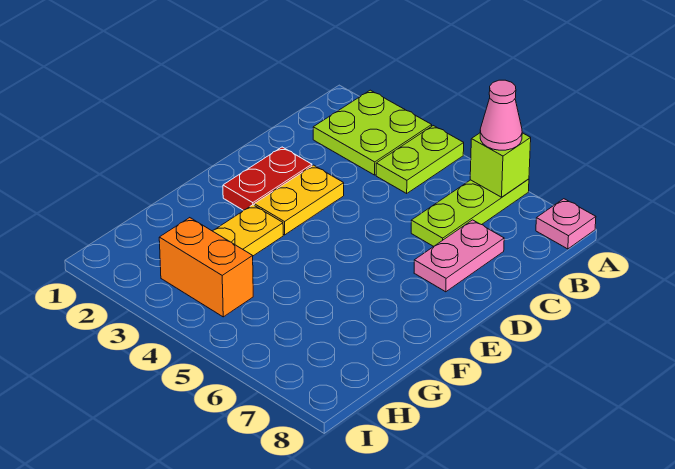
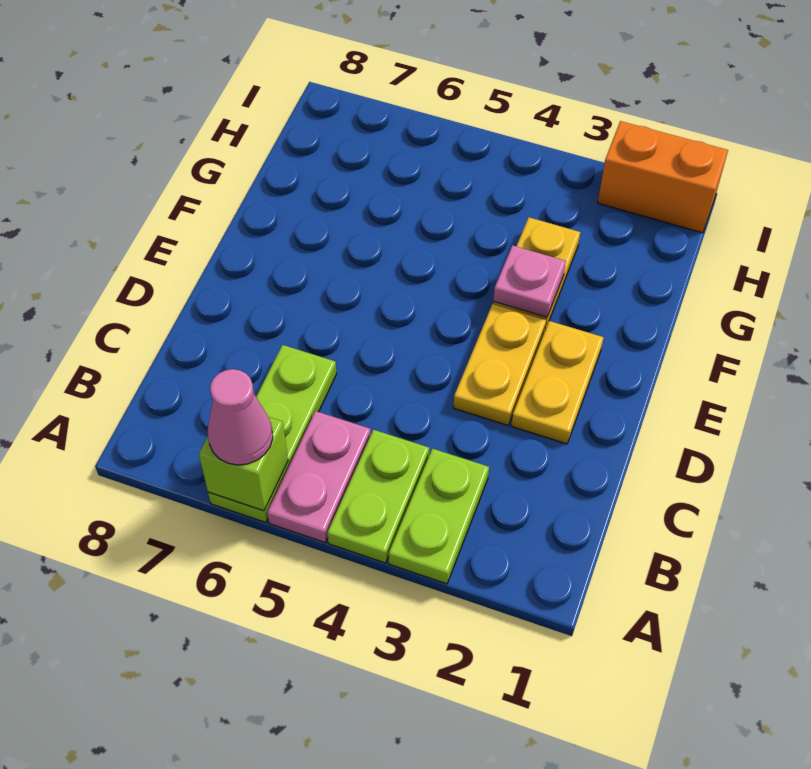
lime 2x2 plate [313,90,432,175] -> lime 1x2 plate [389,449,489,584]
pink 1x1 plate [536,199,596,249] -> pink 1x1 plate moved to [493,245,566,317]
pink 1x2 plate [414,220,504,292] -> pink 1x2 plate moved to [267,411,371,543]
red 1x2 plate [223,147,312,210] -> yellow 1x2 plate [511,321,604,444]
orange 1x2 brick [159,218,253,317] -> orange 1x2 brick moved to [598,121,728,233]

